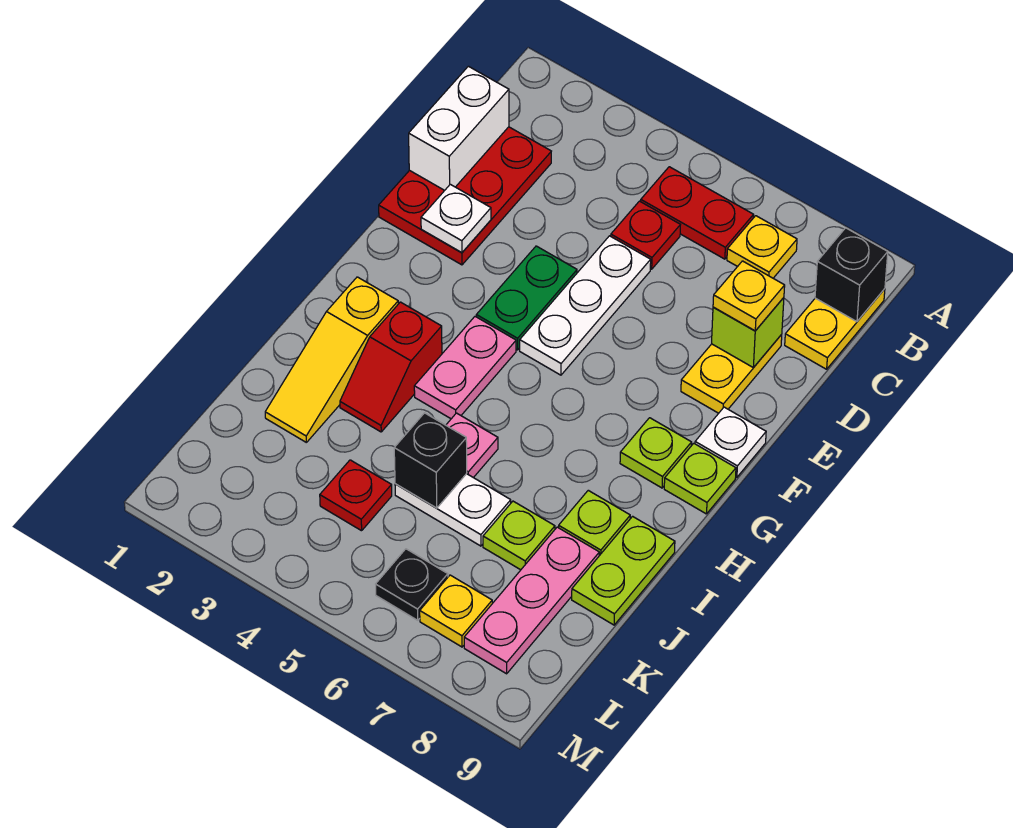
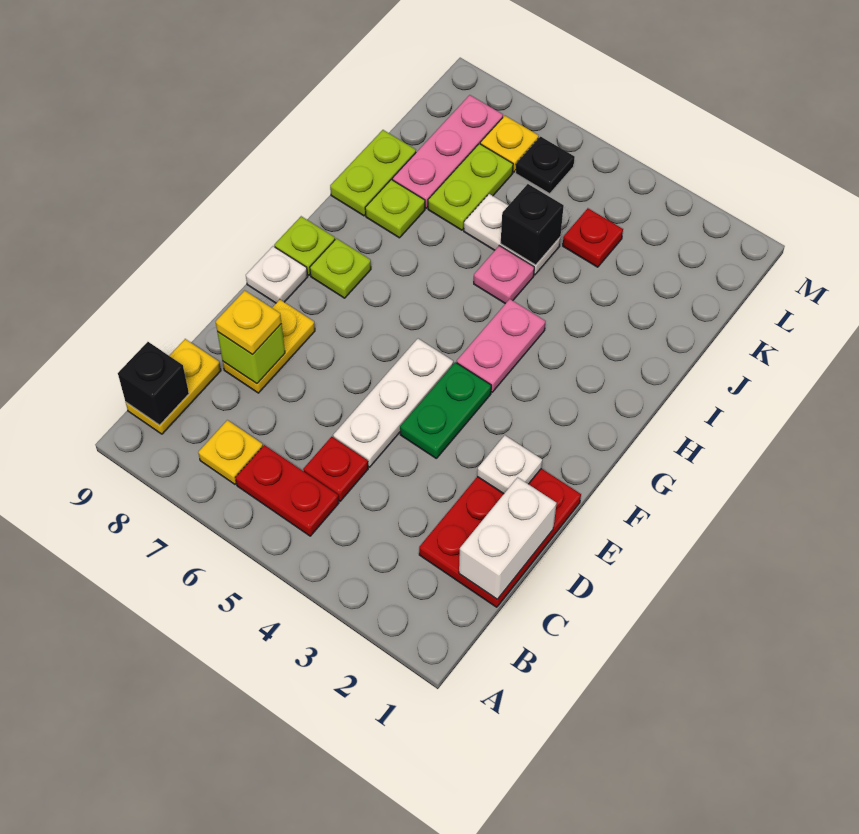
yellow 1x3 slope [265,277,398,443] -> none
red 1x2 slope [340,302,442,432] -> none
lime 1x1 plate [483,501,555,570] -> lime 1x2 plate [428,144,513,230]

